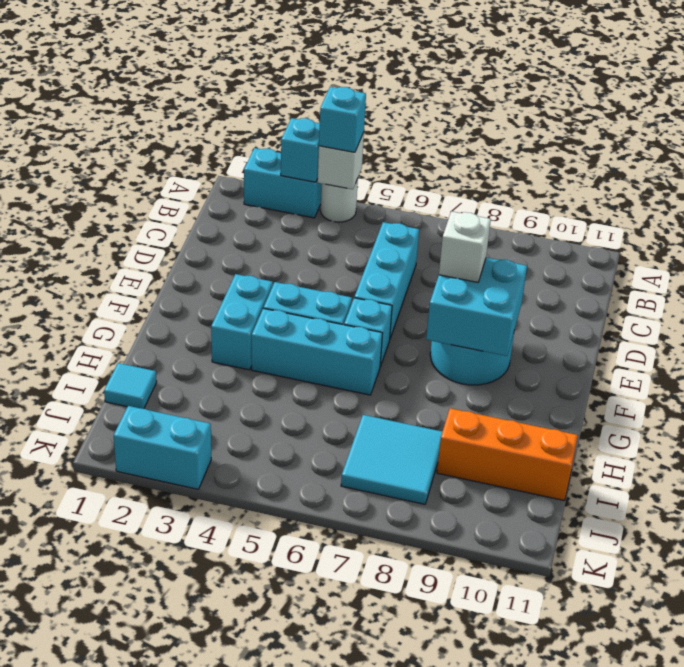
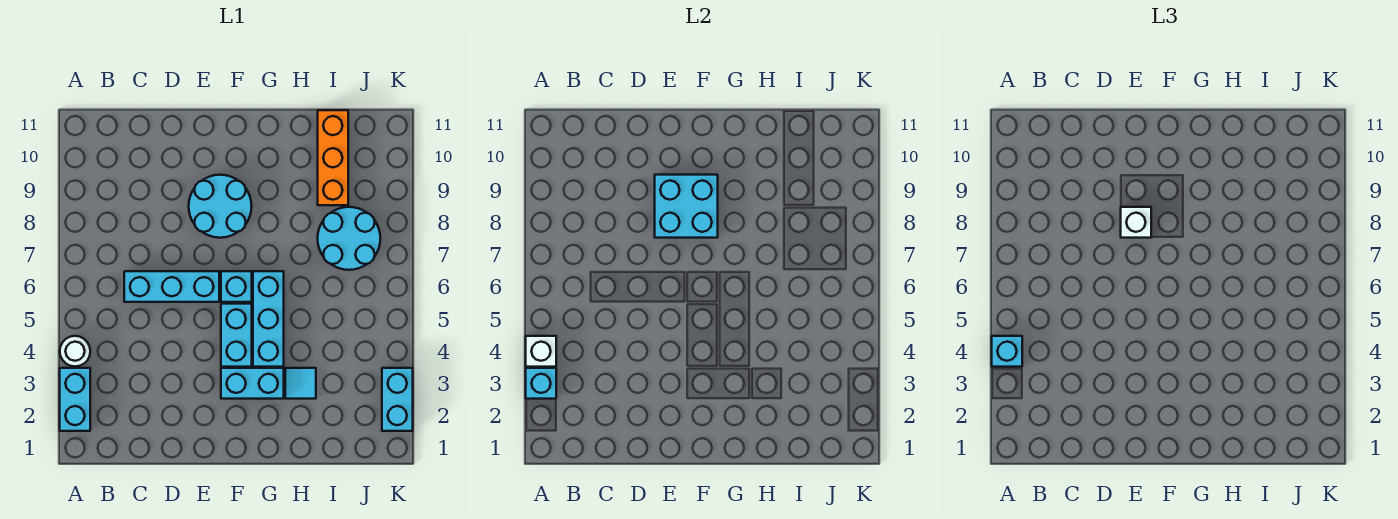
cyan 1x1 tile [104,363,157,409] -> cyan 1x1 tile moved to [285,368,316,399]
cyan 2x2 tile [341,415,443,504] -> cyan 2x2 round brick [318,207,380,270]

